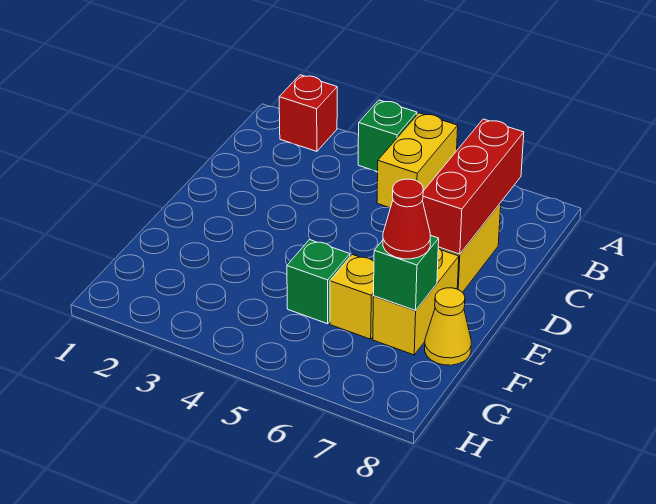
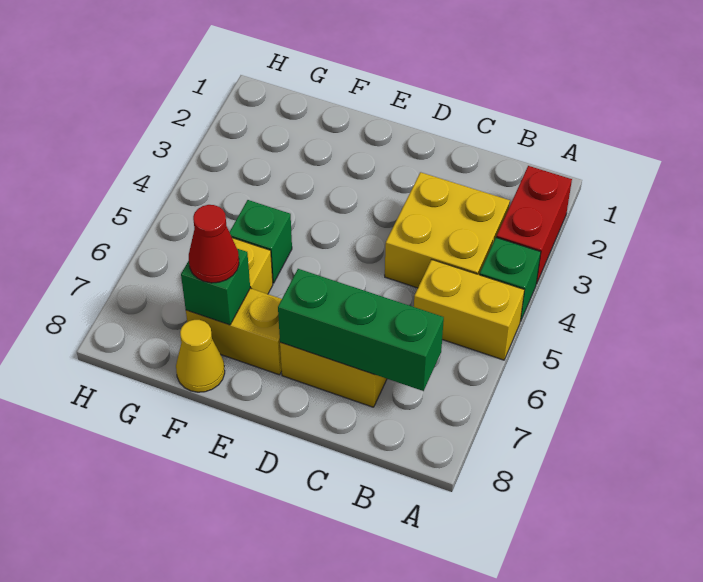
red 1x1 brick [279,75,337,151] -> red 1x2 brick [496,166,572,284]
none -> yellow 2x2 brick [385,172,510,288]
red 1x3 brick [422,119,524,254] -> green 1x3 brick [278,269,444,391]

